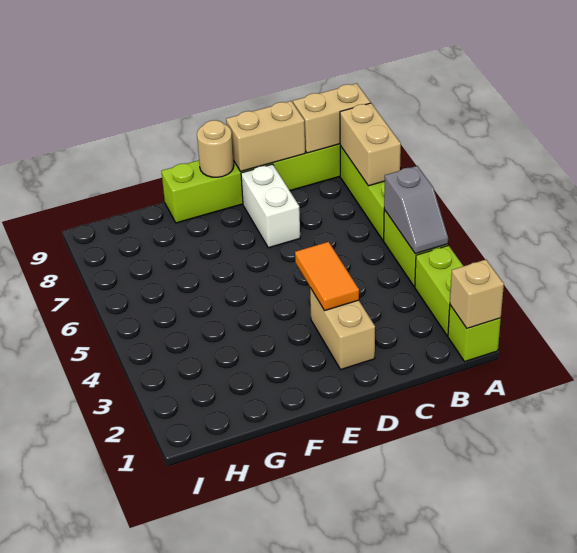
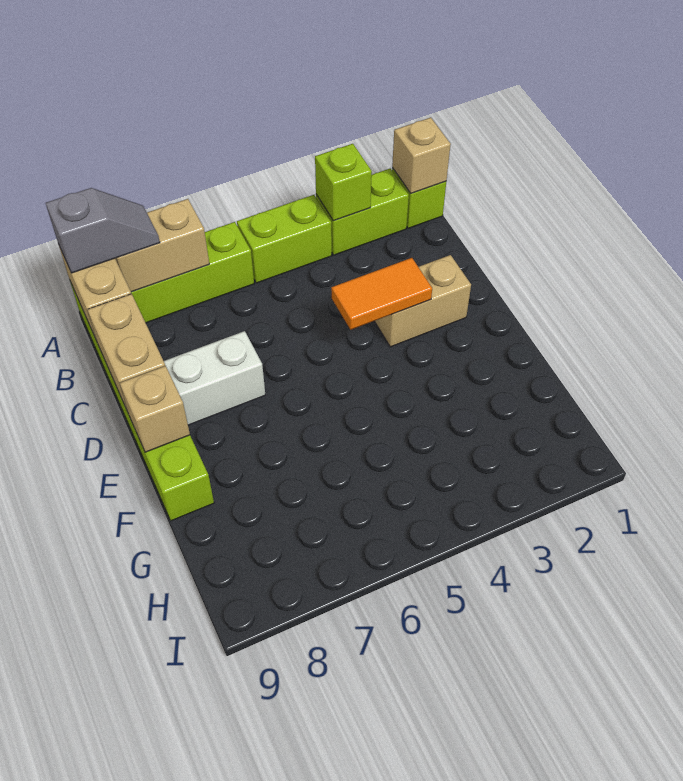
none -> lime 1x1 brick [315,144,372,221]
grey 1x2 slope [384,166,448,254] -> grey 1x2 slope moved to [46,188,160,273]
tan 1x1 round brick [197,120,234,177] -> tan 1x1 brick [120,366,190,452]

